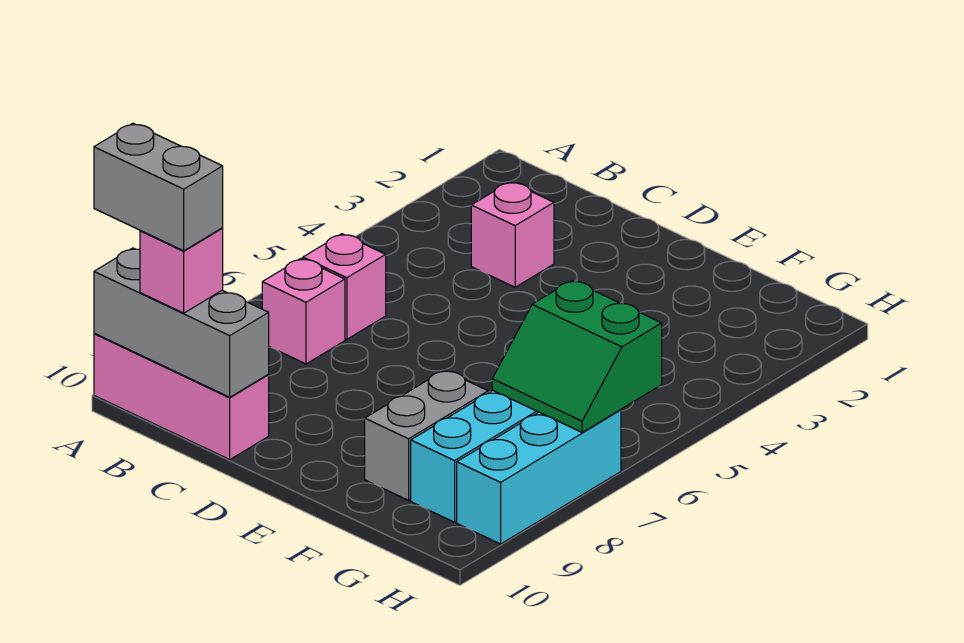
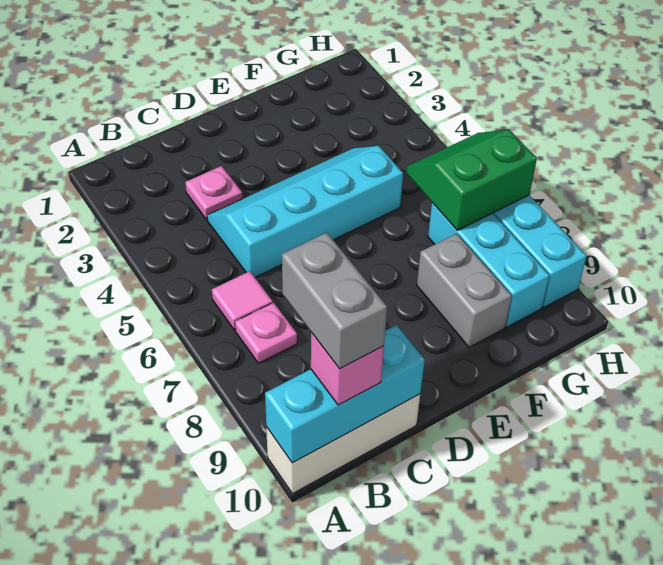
pink 1x3 brick [94,333,269,459] -> white 1x3 brick [266,394,420,494]
grey 1x3 brick [94,248,269,397] -> cyan 1x3 brick [265,325,425,463]
grey 1x2 brick [94,123,223,251] -> grey 1x2 brick turned to [282,233,387,369]
pink 1x1 brick [303,234,386,339] -> pink 1x1 tile [212,271,273,330]
pink 1x1 brick [262,258,345,364] -> pink 1x1 plate [235,303,297,363]
pink 1x1 brick [471,182,554,287] -> pink 1x1 plate [185,166,243,220]
none -> cyan 2x4 slope [207,146,403,277]
green 2x2 slope [492,281,662,432] -> green 2x2 slope turned to [406,130,537,230]

